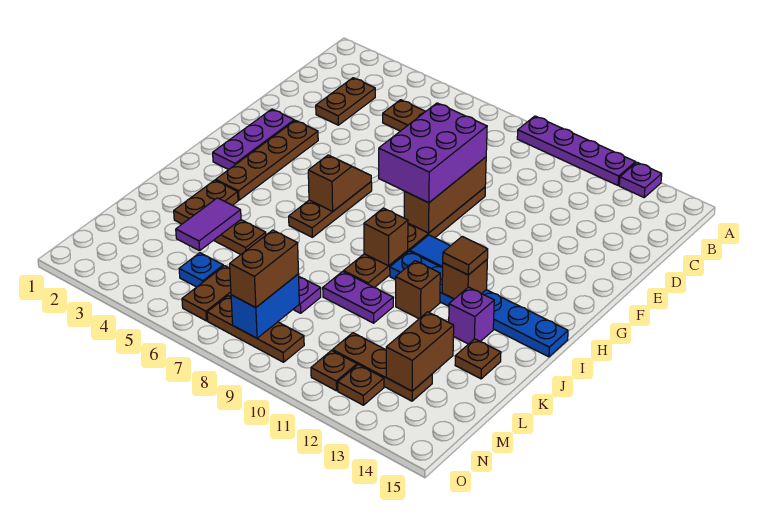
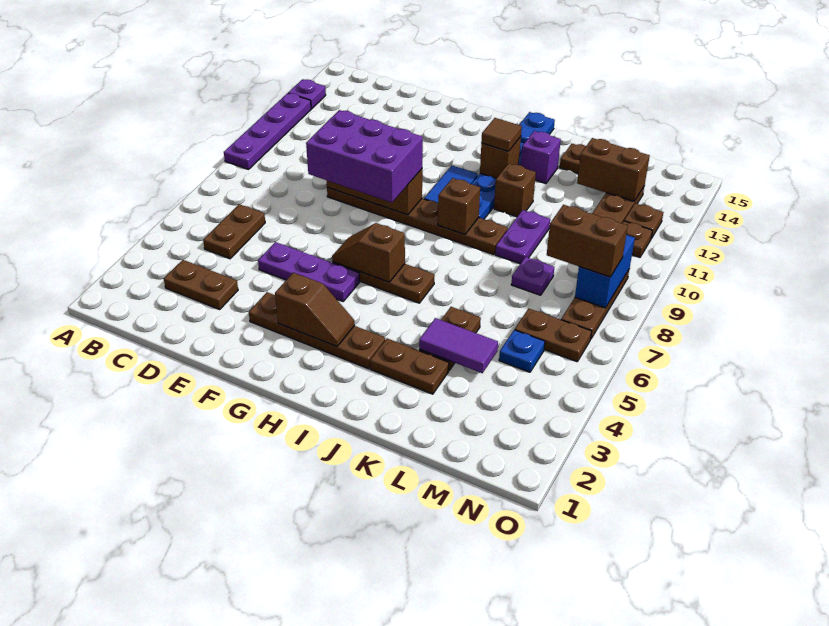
purple 1x3 plate [213,109,294,170] -> purple 1x3 plate moved to [258,242,360,301]
none -> brown 1x2 slope [275,273,355,346]
blue 1x2 brick [231,274,299,338] -> blue 1x2 brick turned to [575,235,635,308]

